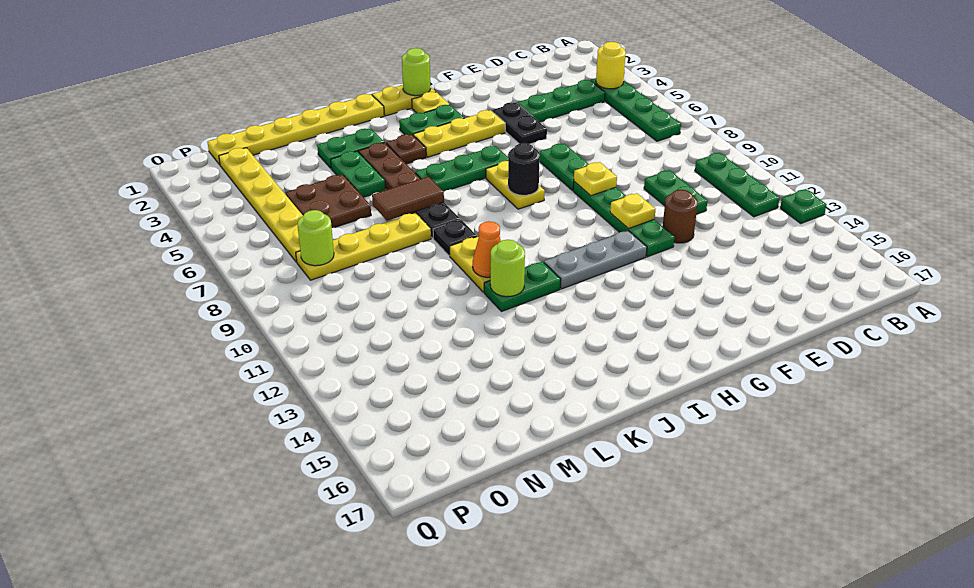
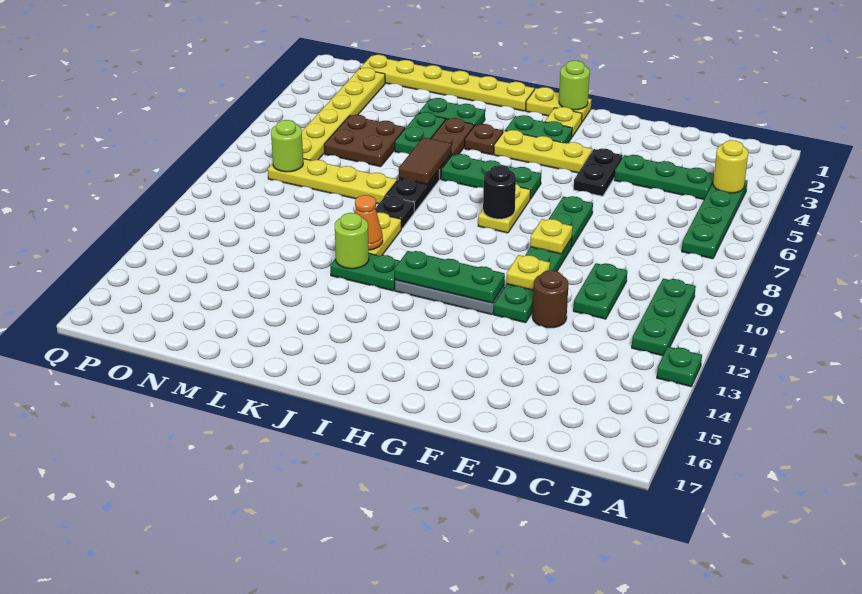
none -> green 1x3 plate [394,251,505,303]
brown 1x2 tile [372,177,444,221] -> brown 1x2 tile turned to [399,137,451,185]

